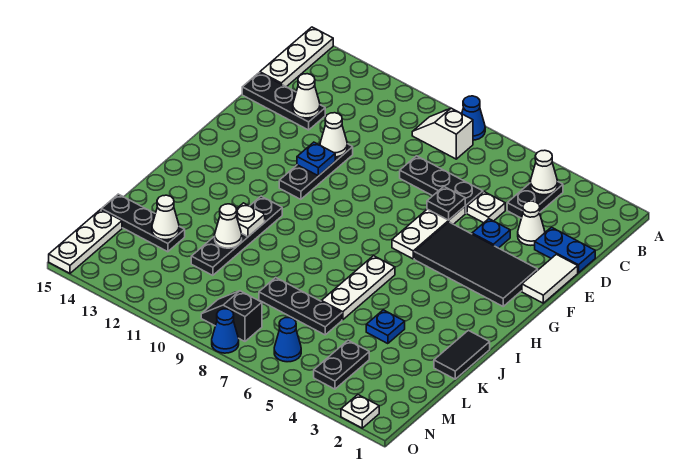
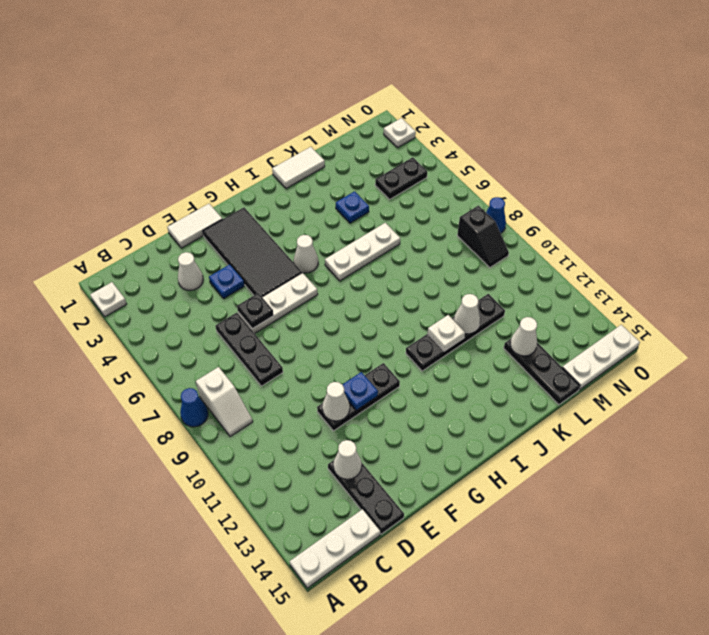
black 1x2 plate [507,182,563,218] -> none
white 1x1 cone [530,150,558,195] -> white 1x1 cone moved to [294,235,318,273]
blue 1x2 plate [535,227,595,273] -> none
white 1x1 plate [467,192,505,223] -> white 1x1 plate moved to [90,282,127,317]
black 1x2 tile [434,330,490,379] -> white 1x2 tile [272,147,325,189]
black 1x3 plate [259,278,342,335] -> none
blue 1x1 cone [274,318,301,362] -> none

